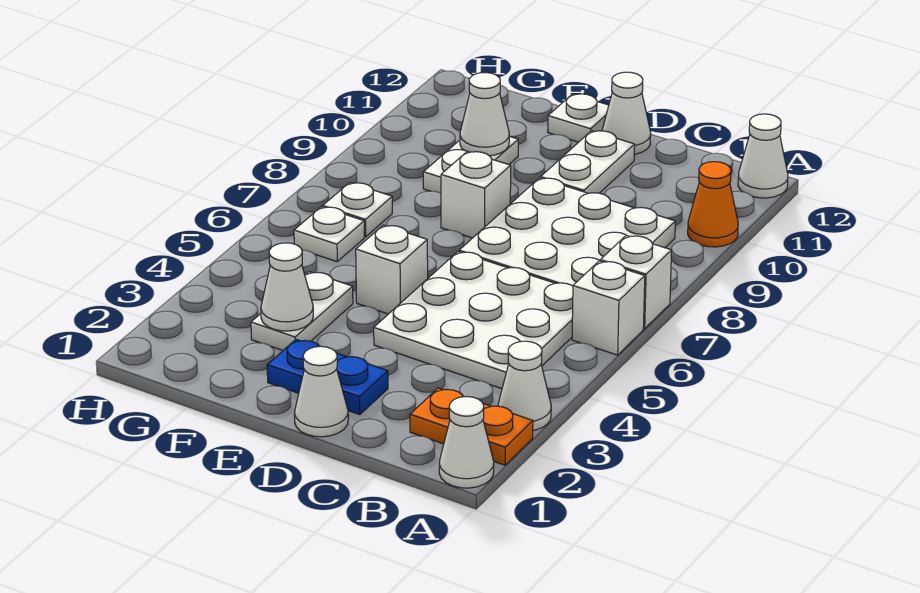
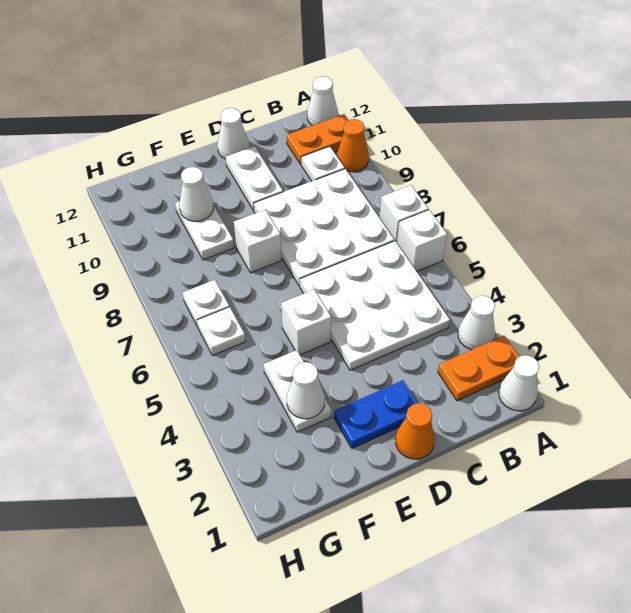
none -> orange 1x2 plate [287,114,348,164]
white 1x1 cone [294,346,348,437] -> orange 1x1 cone [395,403,435,459]
white 1x1 plate [548,94,609,142] -> white 1x1 plate moved to [301,146,345,181]

